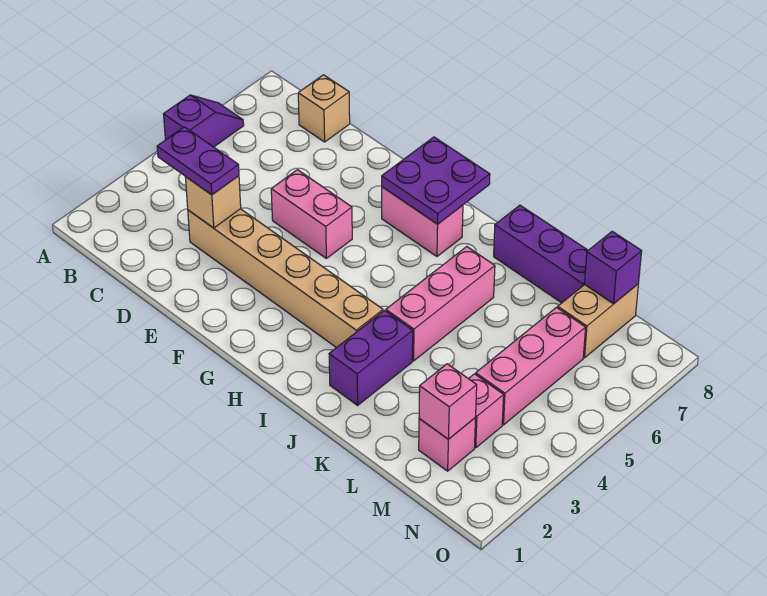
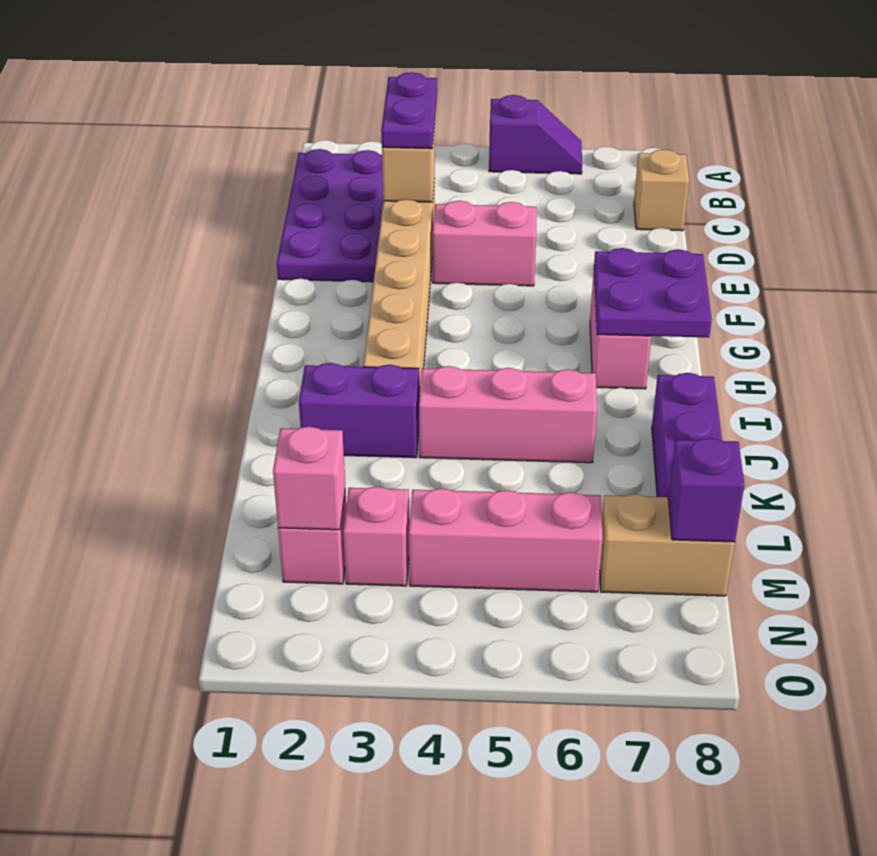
none -> purple 2x4 plate [277,149,383,282]
pink 1x2 brick [271,170,352,258] -> pink 1x2 brick turned to [433,201,536,286]

